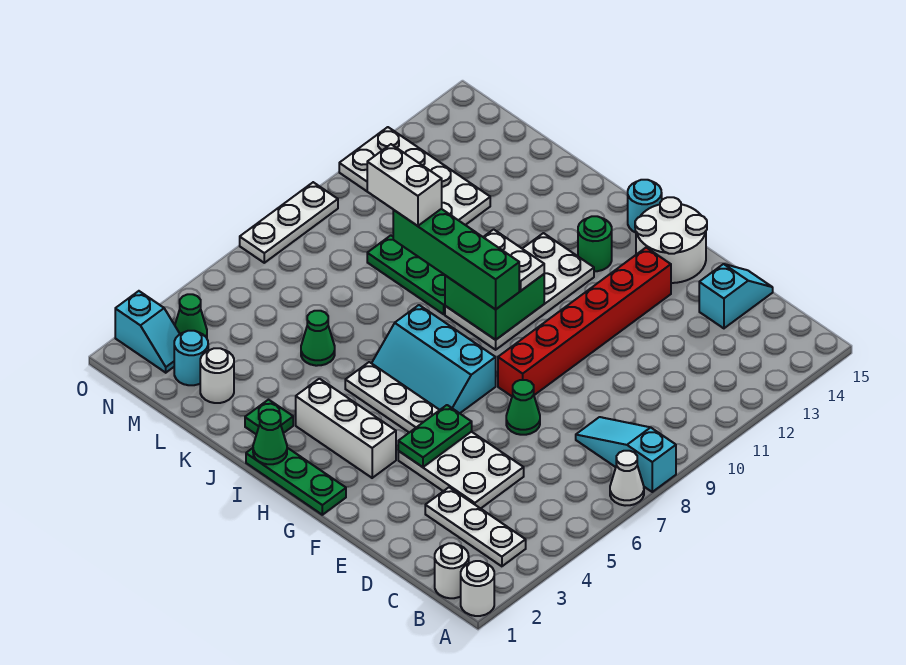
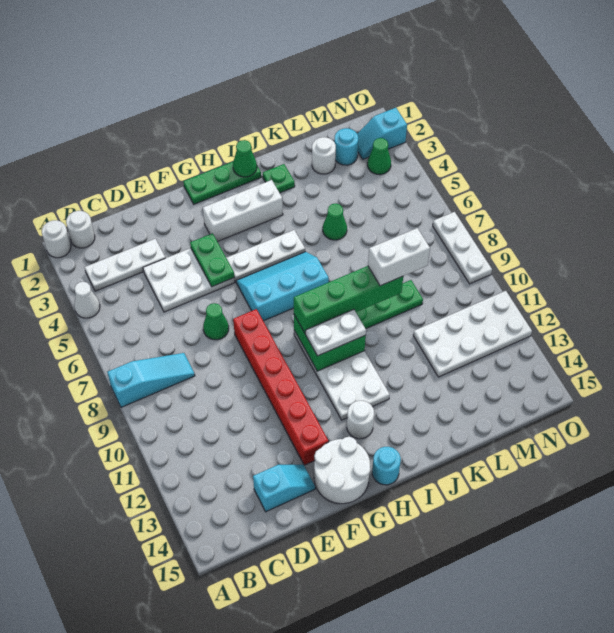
white 1x1 cone [610,451,644,506] -> white 1x1 cone moved to [74,282,100,318]
cyan 1x2 slope [699,264,773,328] -> cyan 1x2 slope turned to [253,465,315,512]
green 1x1 round brick [578,216,612,271] -> white 1x1 round brick [347,401,374,439]

